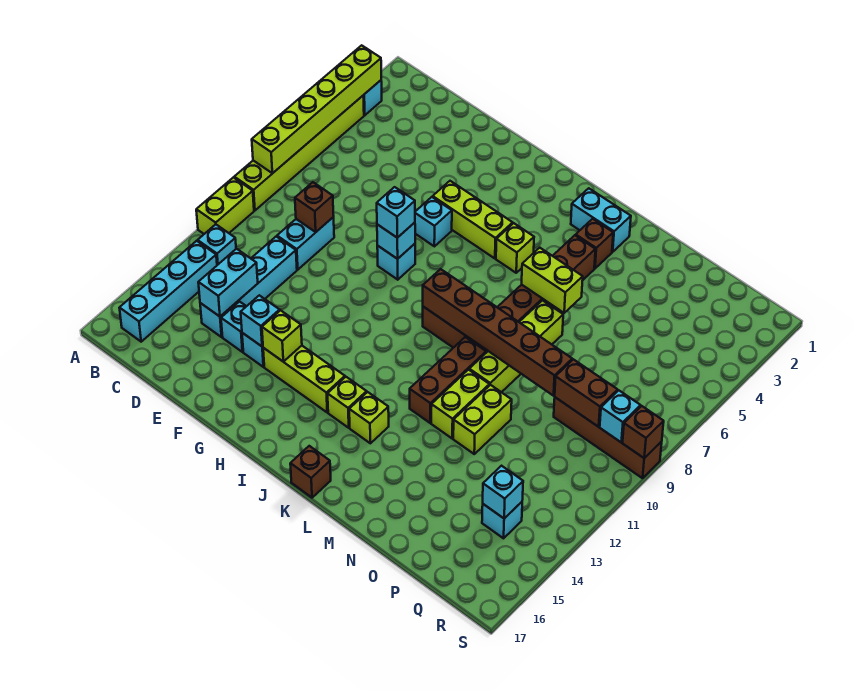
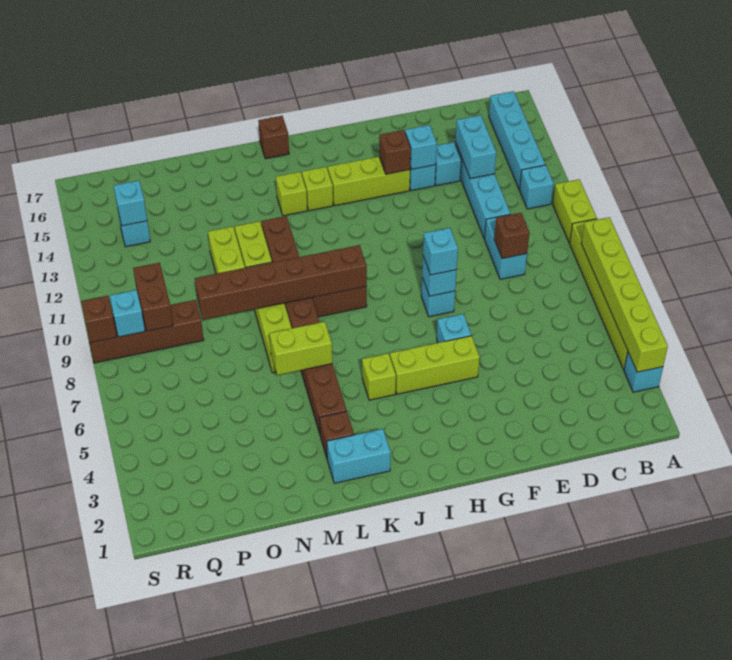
lime 1x1 brick [262,310,302,362] -> brown 1x1 brick [379,130,411,174]
brown 1x2 brick [555,359,618,427] -> brown 1x2 brick turned to [133,263,173,331]

